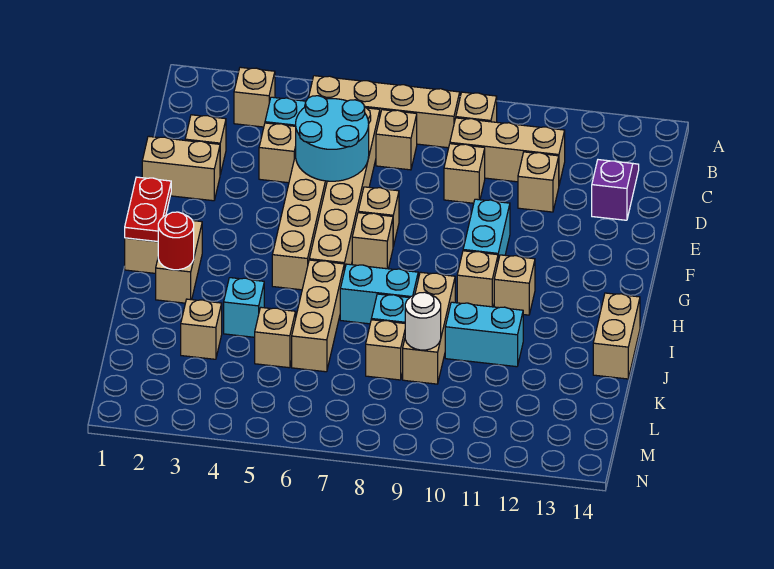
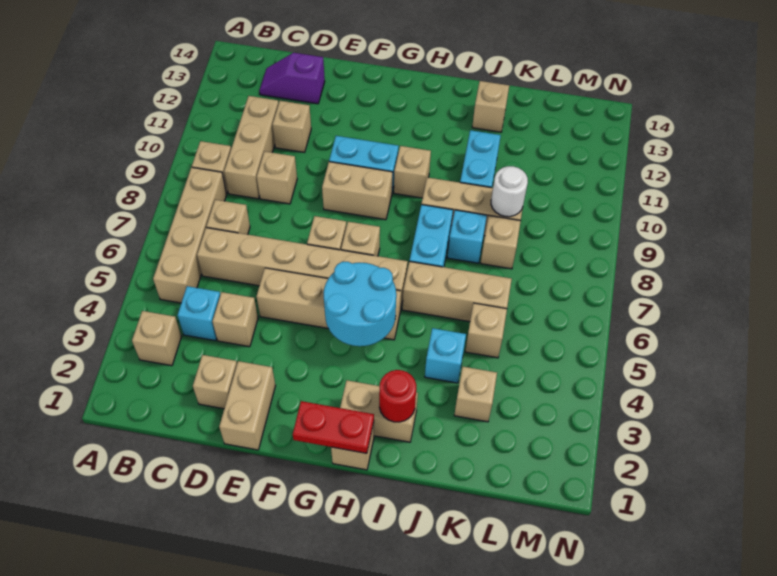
cyan 2x2 round brick [296,96,369,181] -> cyan 2x2 round brick moved to [324,262,396,346]
tan 1x1 brick [494,255,535,315] -> tan 1x1 brick moved to [472,81,509,132]
tan 1x2 brick [593,293,640,379] -> tan 1x2 brick moved to [322,162,392,220]

